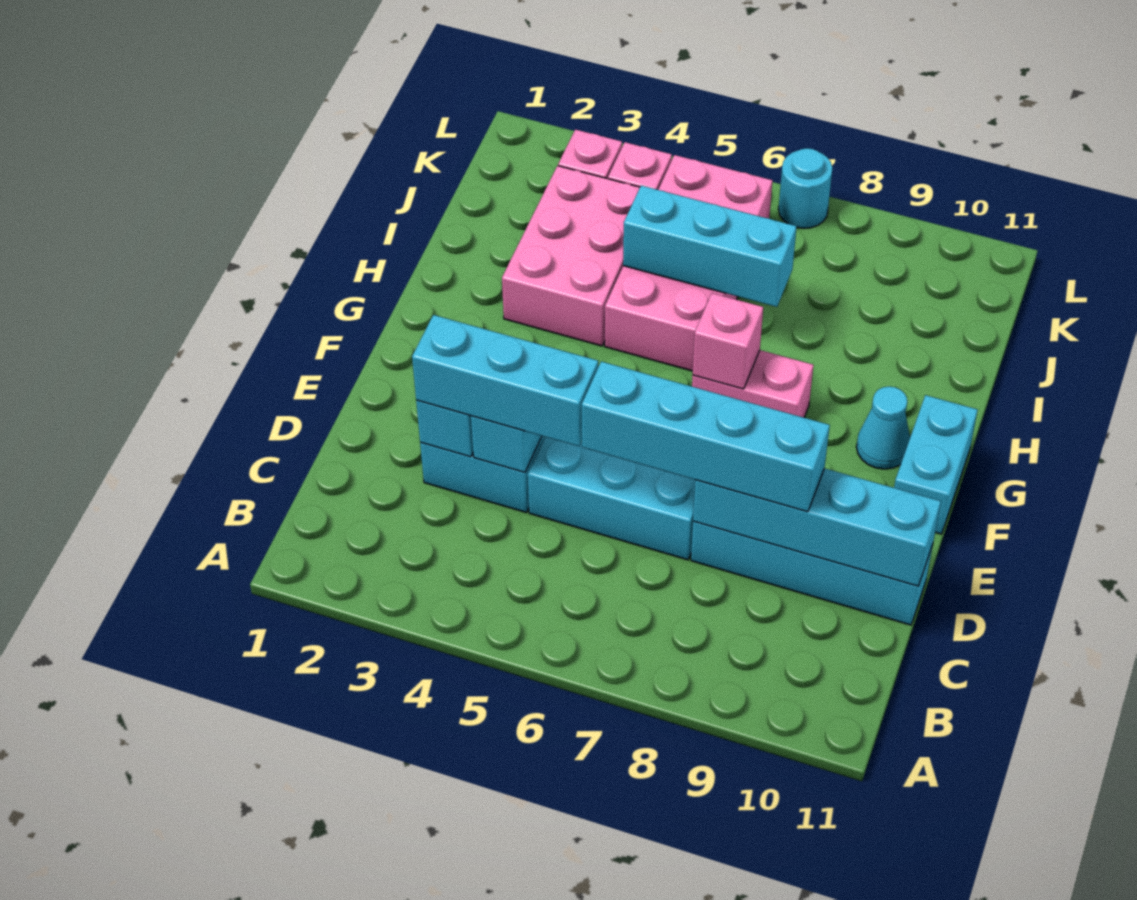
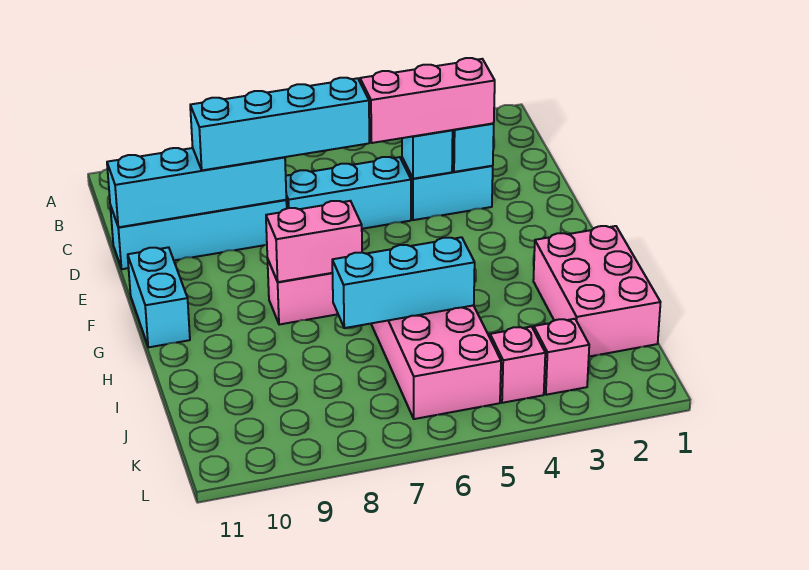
cyan 1x3 brick [412,315,598,446] -> pink 1x3 brick [360,58,495,143]
pink 1x1 brick [693,293,763,389] -> pink 1x2 brick [266,201,362,282]
cyan 1x1 cone [856,387,910,469] -> none
pink 2x3 brick [502,166,640,346] -> pink 2x3 brick moved to [533,226,661,357]
cyan 1x1 round brick [778,148,832,228] -> none

